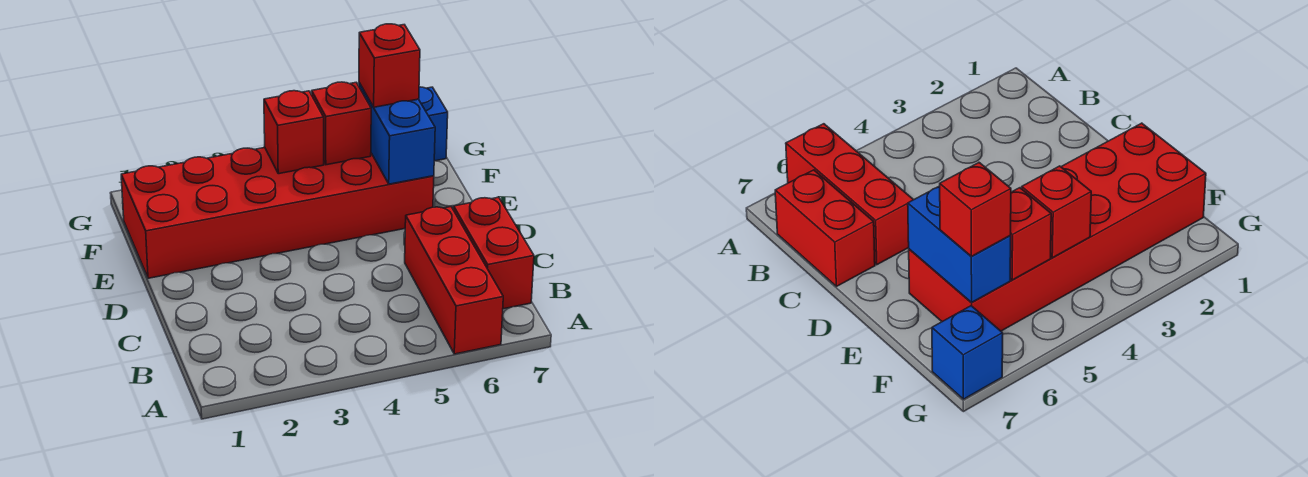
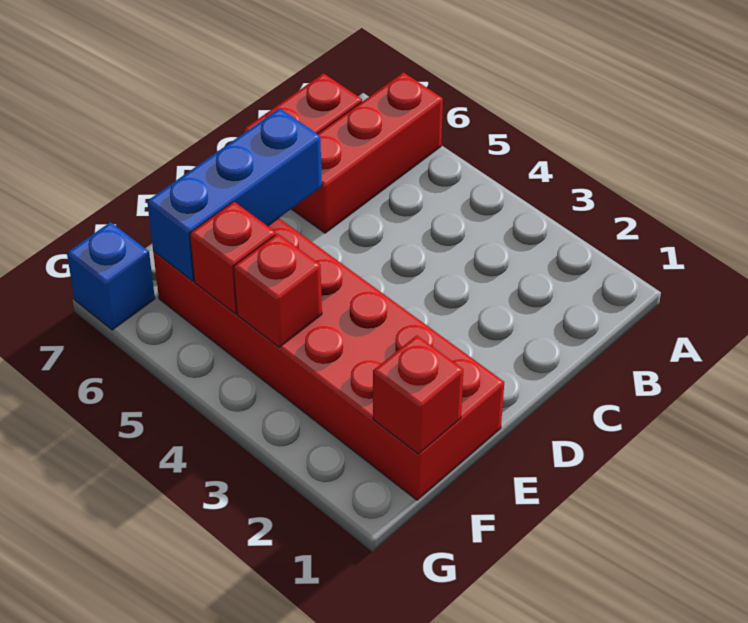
blue 1x2 brick [359,83,435,184] -> blue 1x3 brick [147,108,322,281]
red 1x1 brick [359,24,420,107] -> red 1x1 brick moved to [373,335,463,454]

